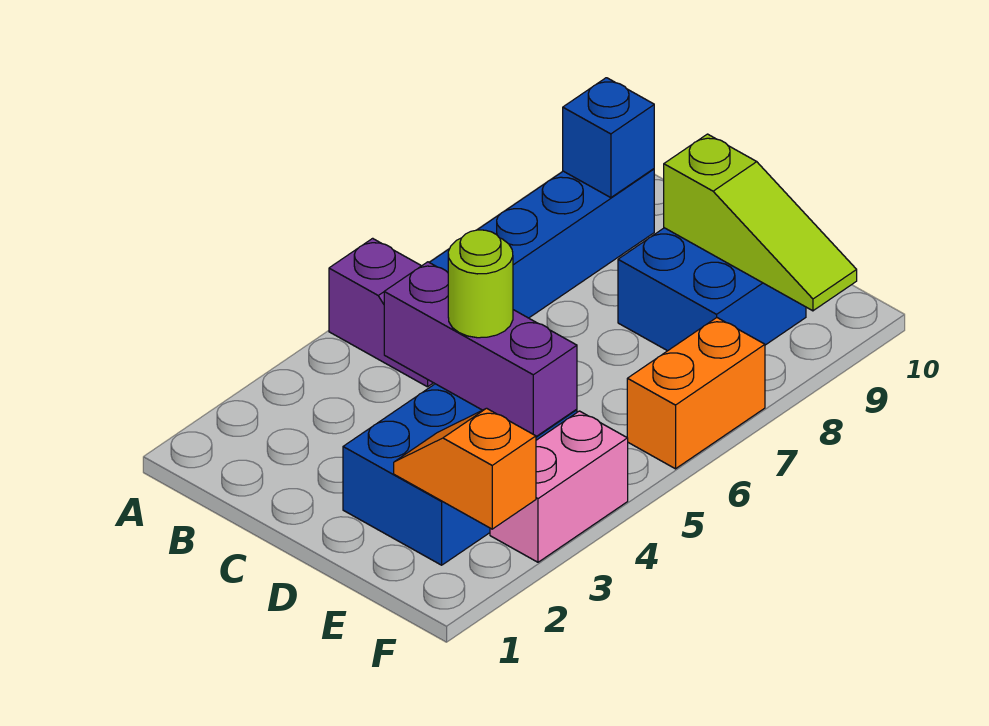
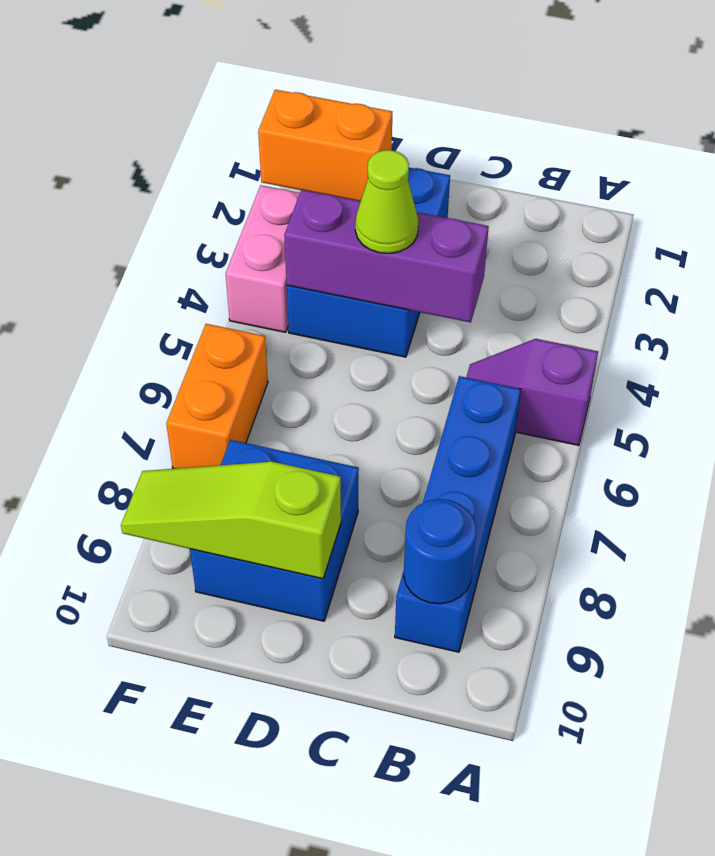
blue 1x1 brick [563,78,654,198] -> blue 1x1 round brick [404,499,476,604]
lime 1x1 round brick [448,230,513,338] -> lime 1x1 cone [355,150,419,253]
orange 1x2 slope [394,408,536,529] -> orange 1x2 brick [258,90,392,201]

